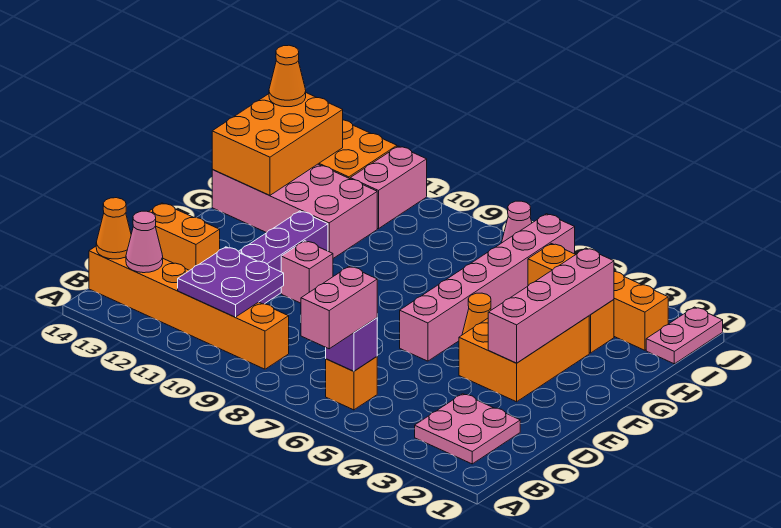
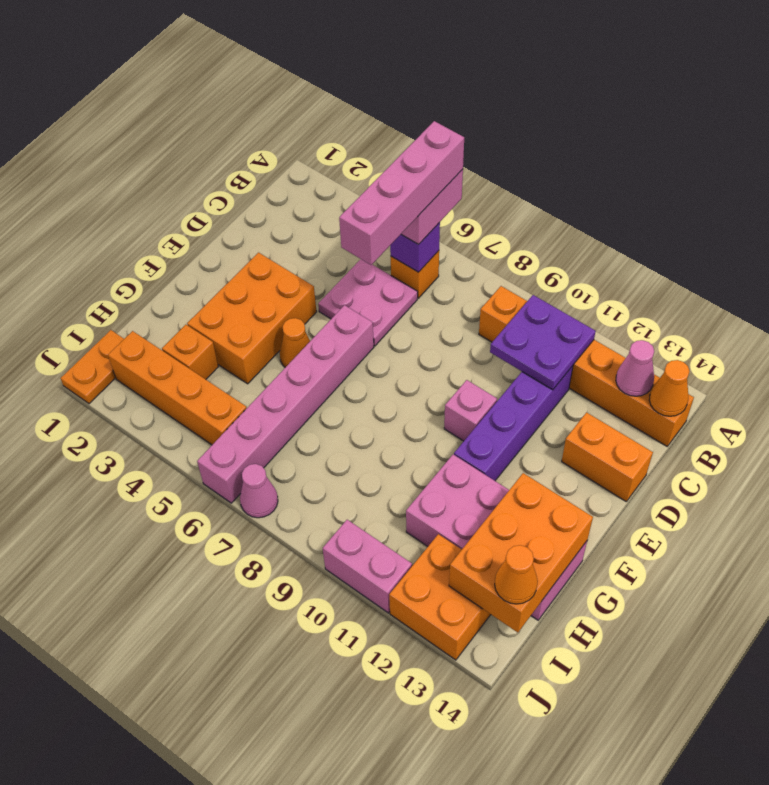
pink 2x2 plate [415,394,520,464] -> pink 2x2 plate moved to [318,259,418,346]
pink 1x4 brick [488,248,614,363] -> pink 1x4 brick moved to [339,121,464,265]
pink 1x2 plate [646,307,723,364] -> orange 1x2 plate [61,330,124,404]
pink 1x2 brick [350,146,427,229] -> pink 1x2 brick turned to [323,520,412,613]

